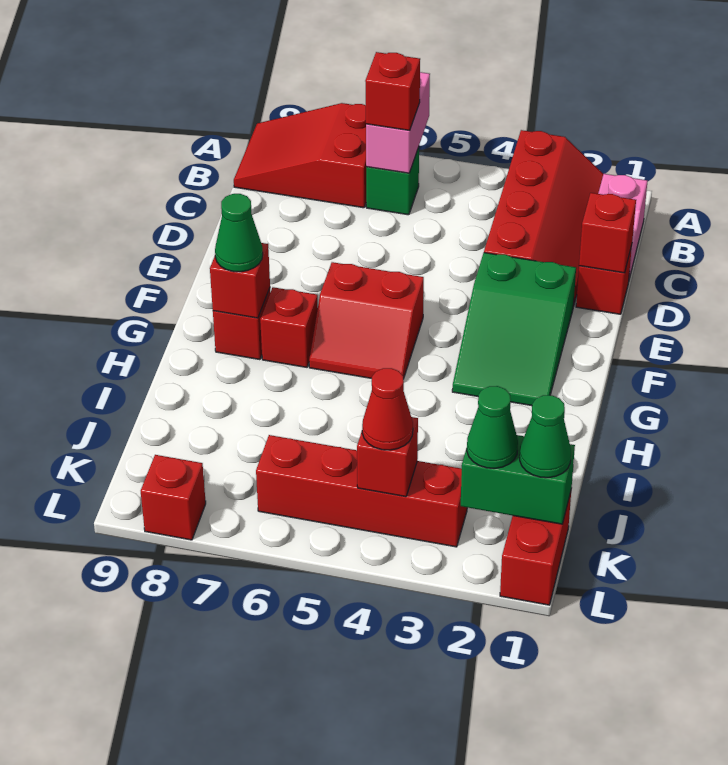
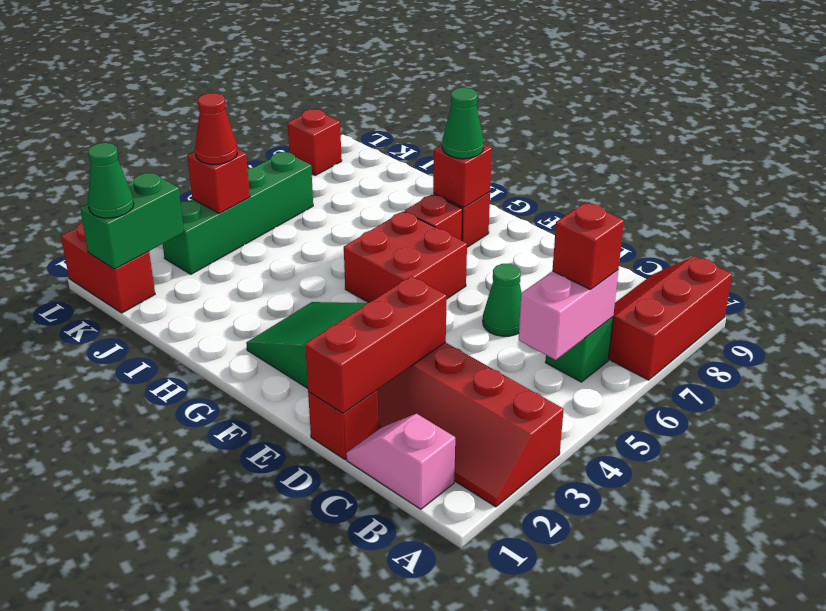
pink 1x2 brick [366,72,430,173] -> pink 1x2 brick turned to [519,270,618,360]
red 2x3 slope [234,103,366,208] -> red 2x3 slope turned to [609,256,732,380]
red 1x1 brick [579,193,636,273] -> red 1x3 brick [305,276,447,413]
red 2x2 slope [309,262,424,379] -> red 2x2 brick [344,211,467,303]
green 1x1 cone [467,386,518,468] -> green 1x1 cone moved to [483,264,521,336]
red 1x4 brick [256,435,467,547] -> green 1x4 brick [163,152,313,274]

